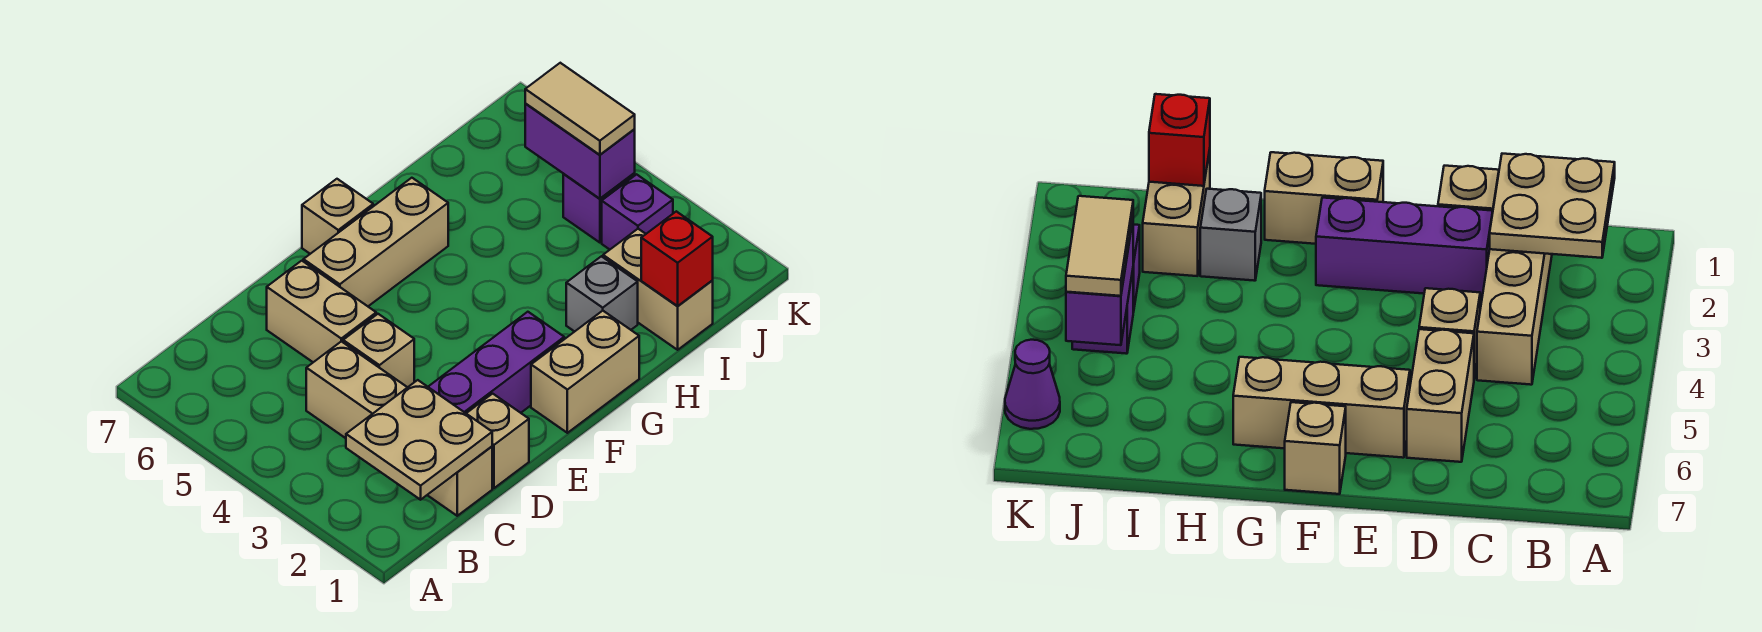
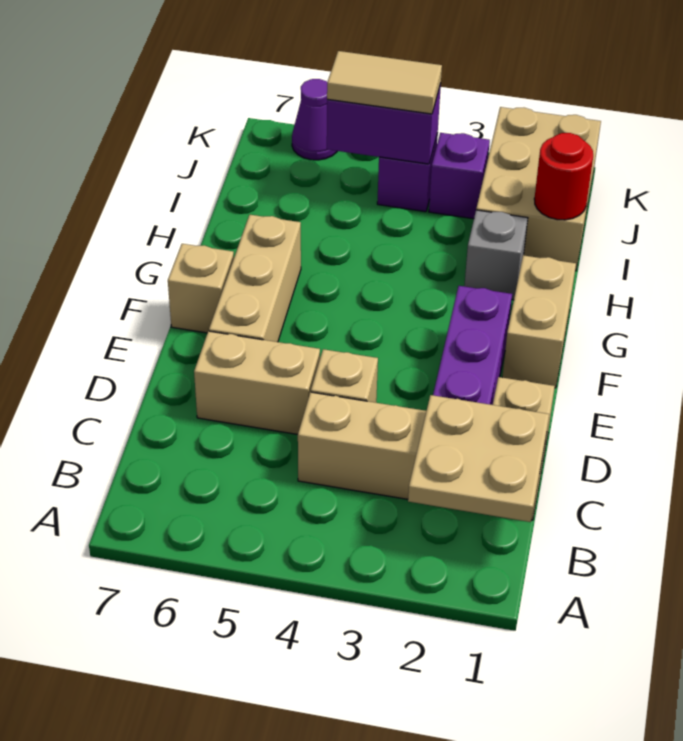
tan 1x2 brick [603,229,713,350] -> tan 2x3 brick [476,107,601,271]
red 1x1 brick [641,211,713,306] -> red 1x1 round brick [534,133,593,220]

